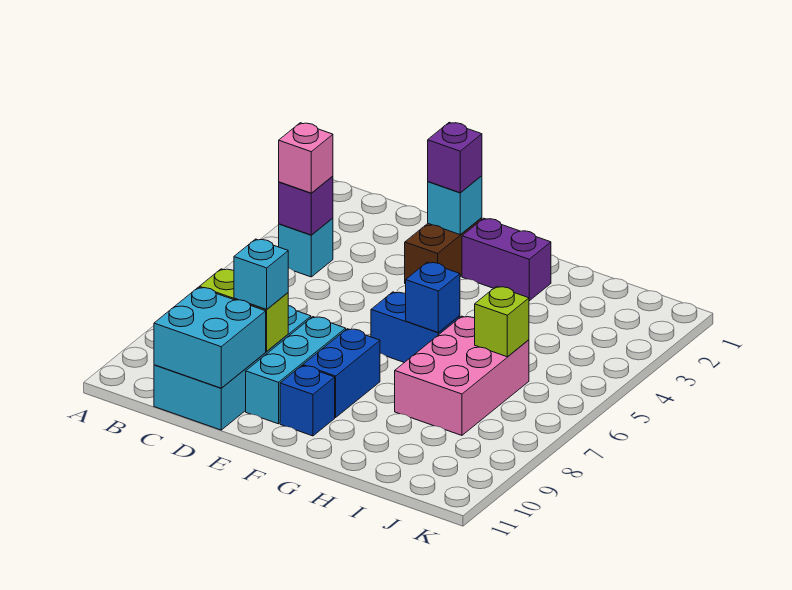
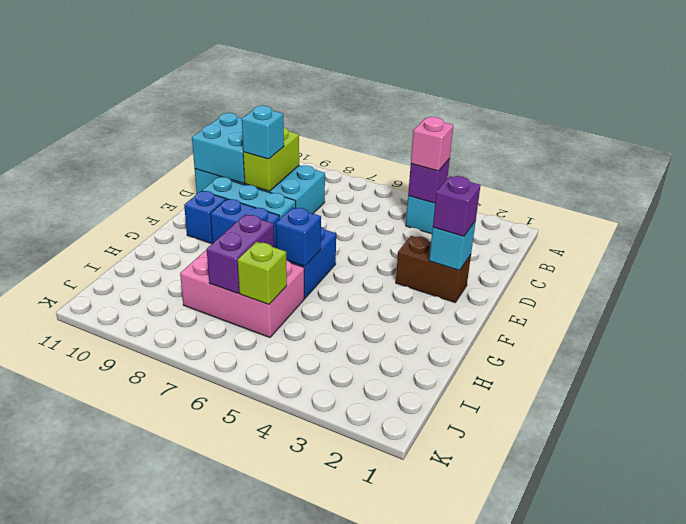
purple 1x2 brick [462,218,551,301] -> purple 1x2 brick moved to [207,215,274,293]

